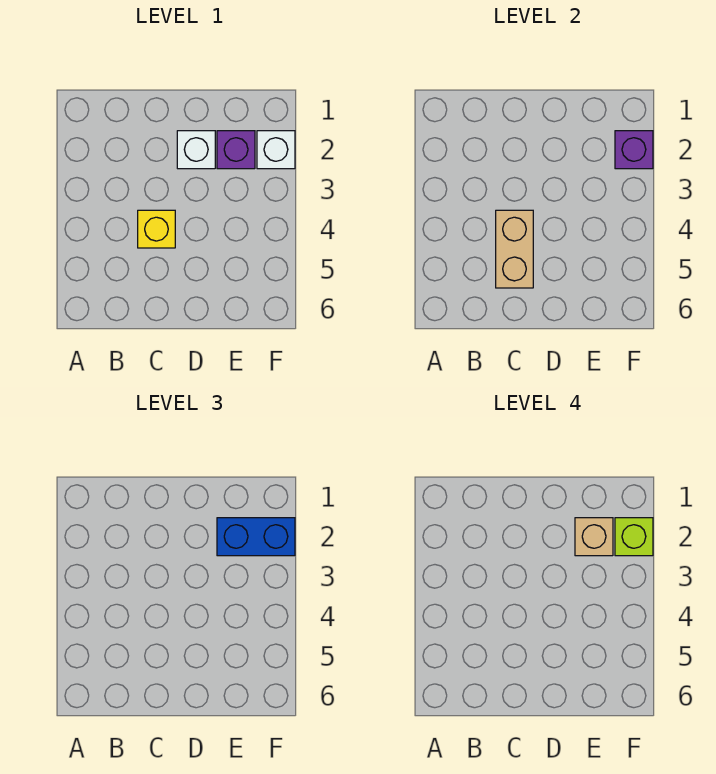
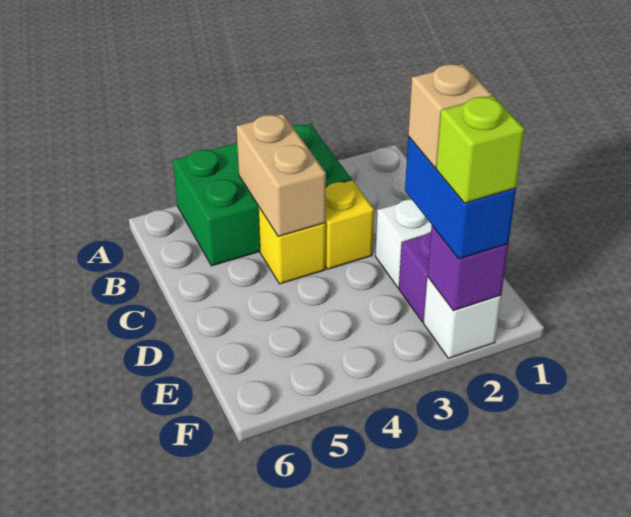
none -> green 2x3 brick [173,124,351,266]
none -> yellow 1x1 brick [325,180,374,269]
tan 1x2 brick [496,210,533,288] -> tan 1x2 brick turned to [236,114,326,236]

